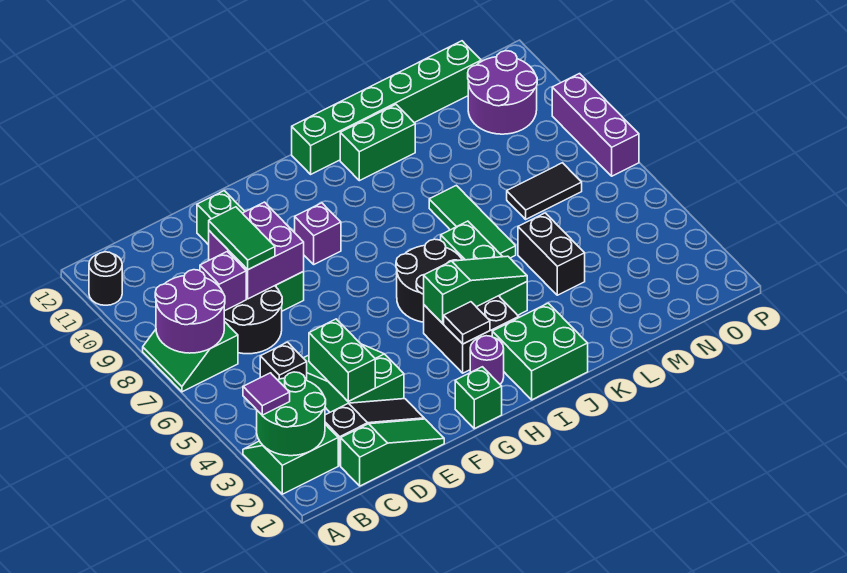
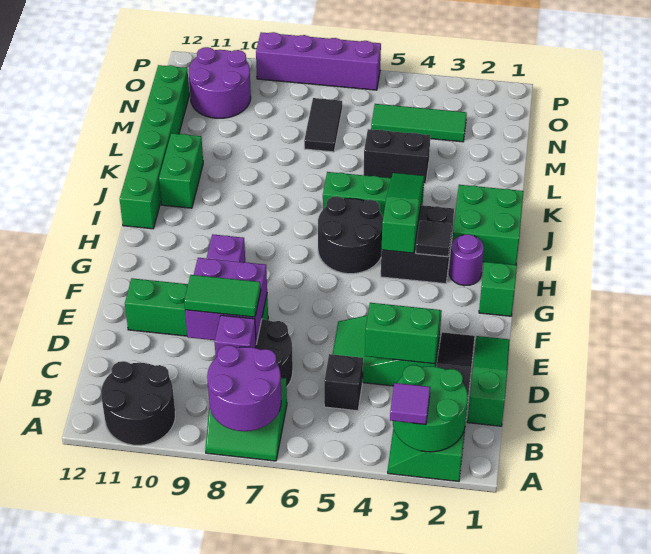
black 1x1 round brick [89,252,122,305] -> black 2x2 round brick [101,361,175,445]
green 1x3 tile [429,185,516,258] -> green 1x3 tile moved to [371,104,467,142]
purple 1x3 brick [552,74,639,176] -> purple 1x4 brick [256,32,381,90]

